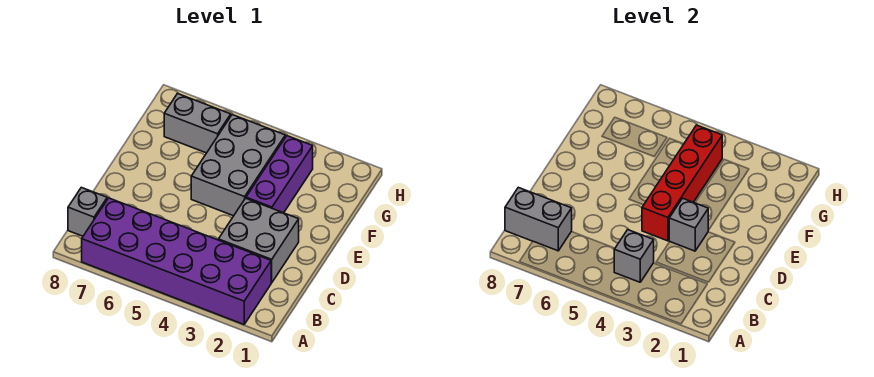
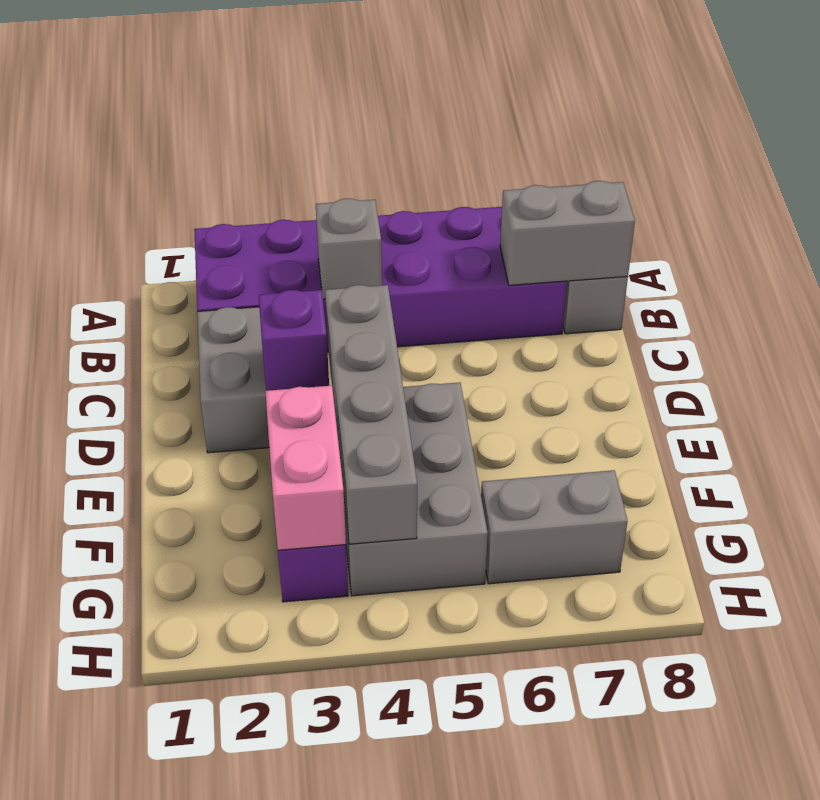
grey 1x1 brick [669,198,708,251] -> purple 1x1 brick [259,290,329,391]
red 1x4 brick [642,125,722,241] -> grey 1x4 brick [325,285,417,544]
none -> pink 1x2 brick [265,386,346,550]

